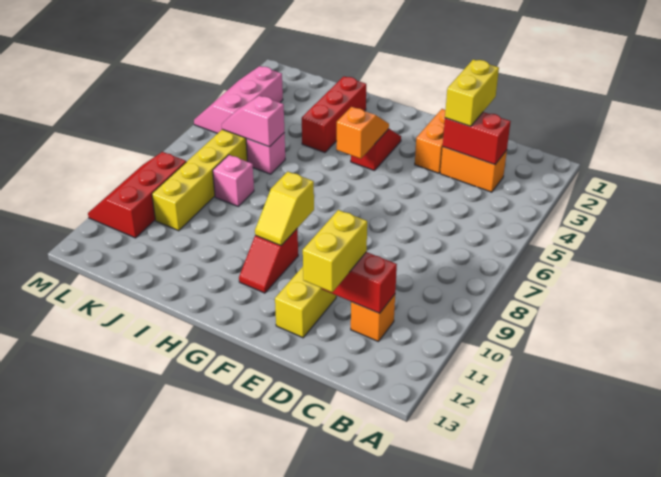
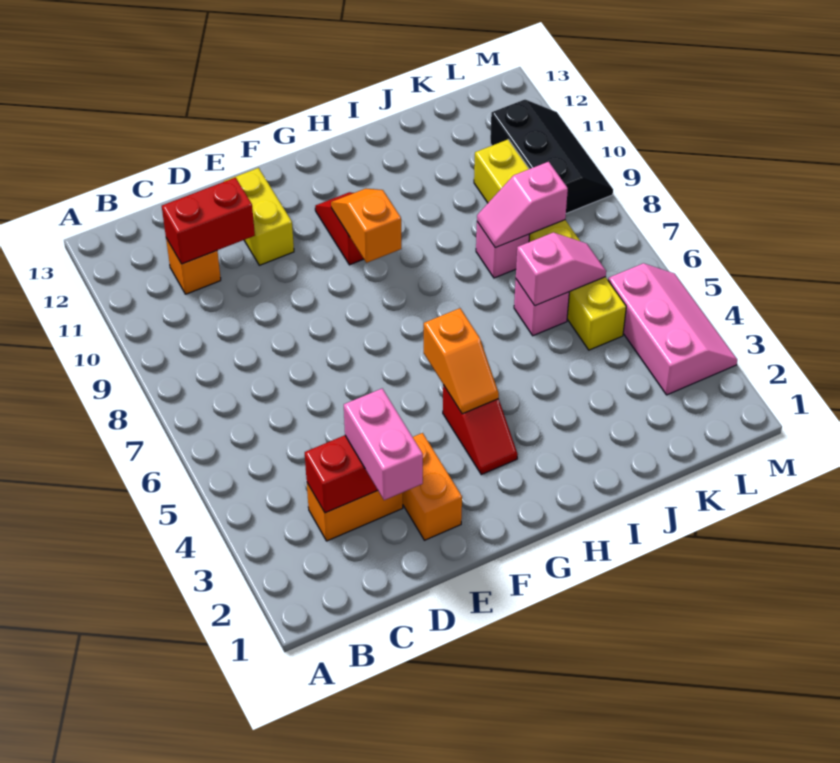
yellow 1x2 brick [445,60,499,126] -> pink 1x2 brick [344,389,423,500]
yellow 1x2 brick [303,210,367,292] -> none
yellow 1x2 slope [255,172,314,245] -> orange 1x2 slope [331,189,401,263]
red 1x3 brick [302,76,366,153] -> none
none -> pink 1x2 slope [477,162,568,248]
red 2x3 slope [88,152,186,238] -> black 2x3 slope [490,100,613,214]

